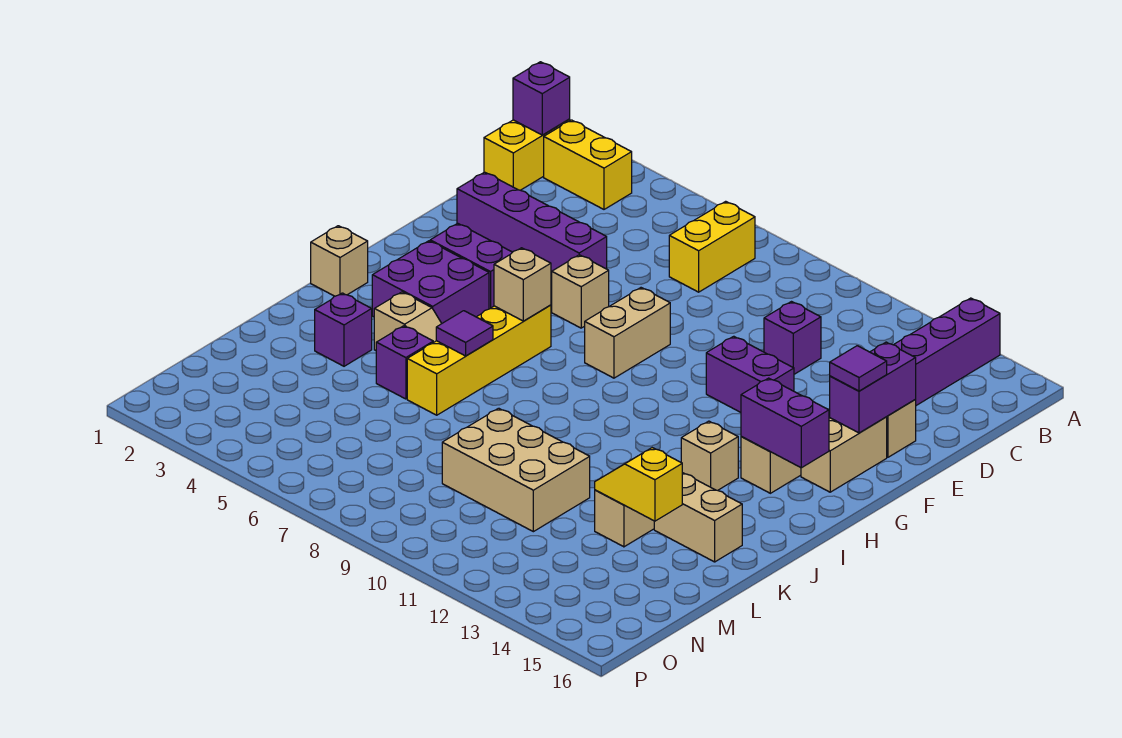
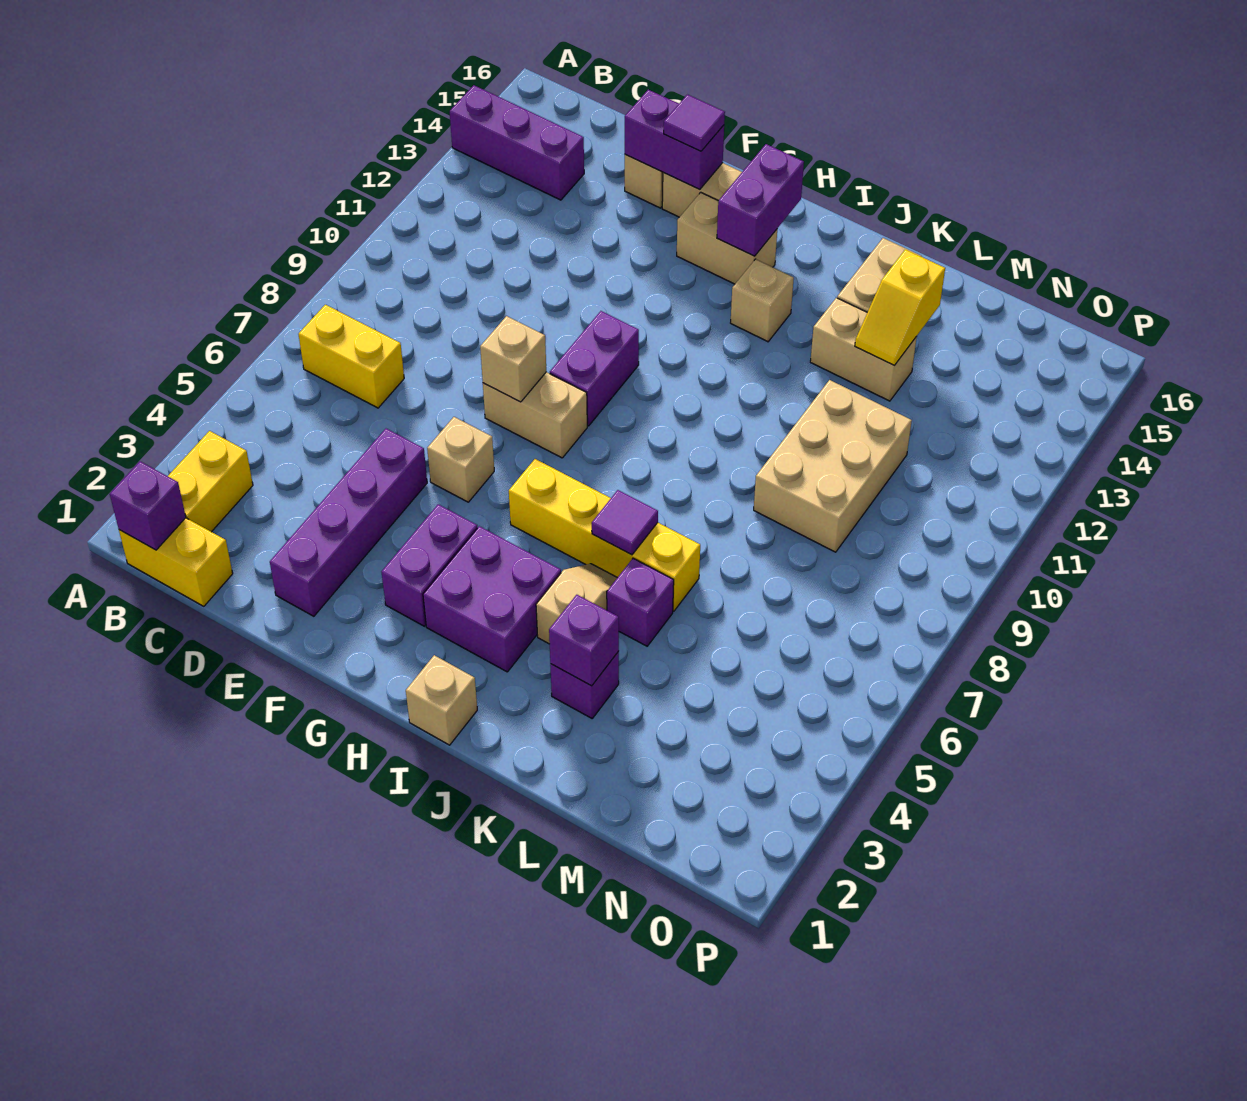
purple 1x1 brick [764,302,821,374] -> purple 1x1 brick moved to [549,595,619,686]
purple 1x2 brick [706,336,794,412] -> purple 1x2 brick moved to [550,311,639,426]
tan 1x1 brick [494,248,551,321] -> tan 1x1 brick moved to [480,316,546,402]

